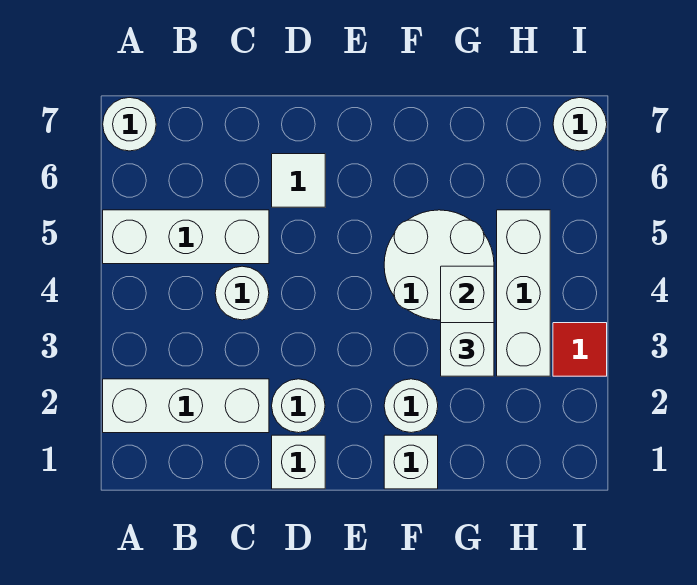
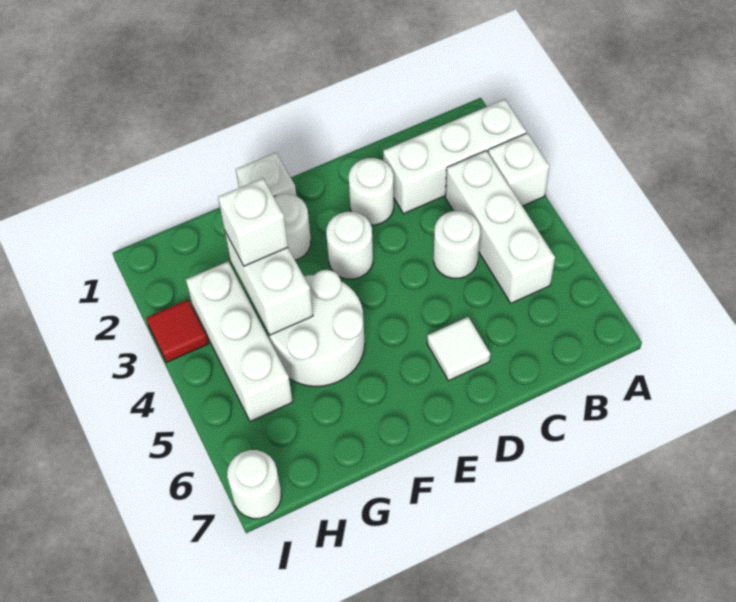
white 1x3 brick [103,210,269,264] -> white 1x3 brick turned to [445,151,555,303]
white 1x1 round brick [103,98,156,151] -> white 1x1 round brick moved to [326,212,373,279]
white 1x1 brick [272,435,325,489] -> white 1x1 brick moved to [488,133,549,206]

